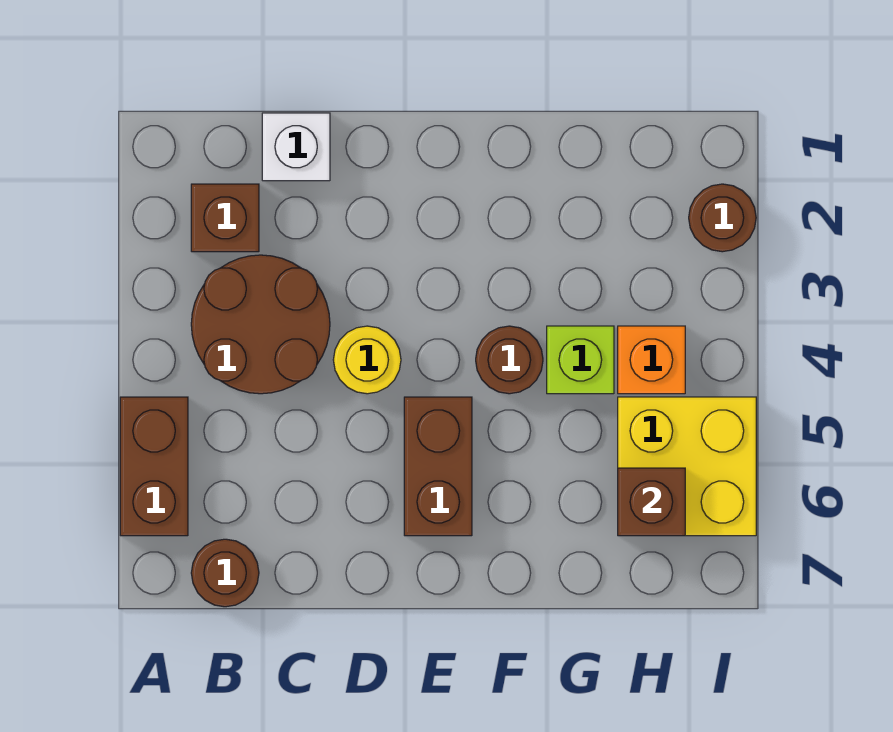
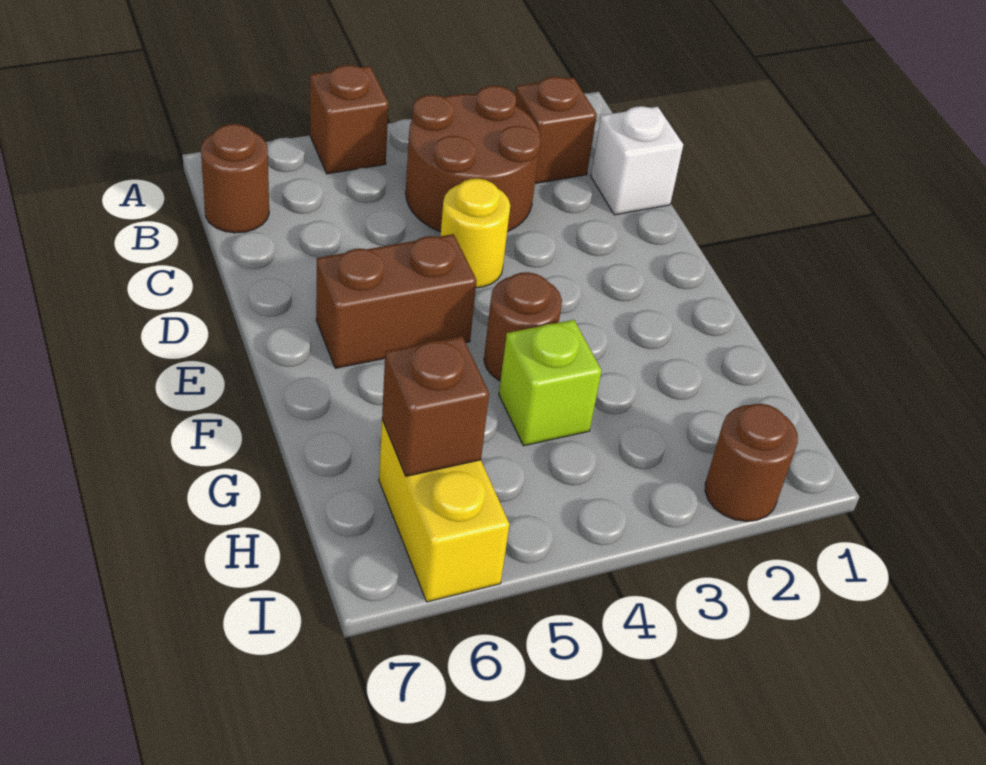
brown 1x2 brick [120,397,188,536] -> brown 1x1 brick [310,65,388,174]
orange 1x1 brick [618,326,685,394] -> none
yellow 2x2 brick [618,397,756,536] -> yellow 1x2 brick [379,420,510,602]

